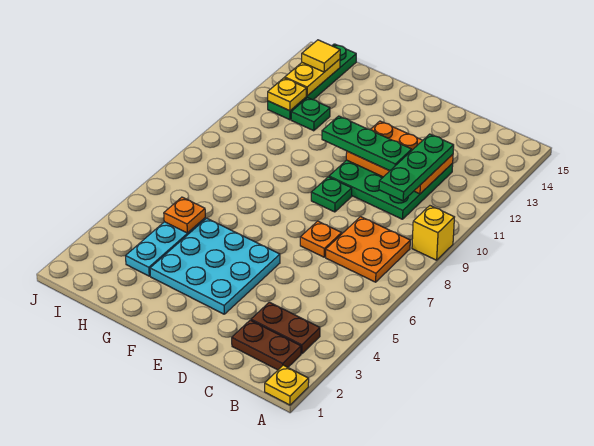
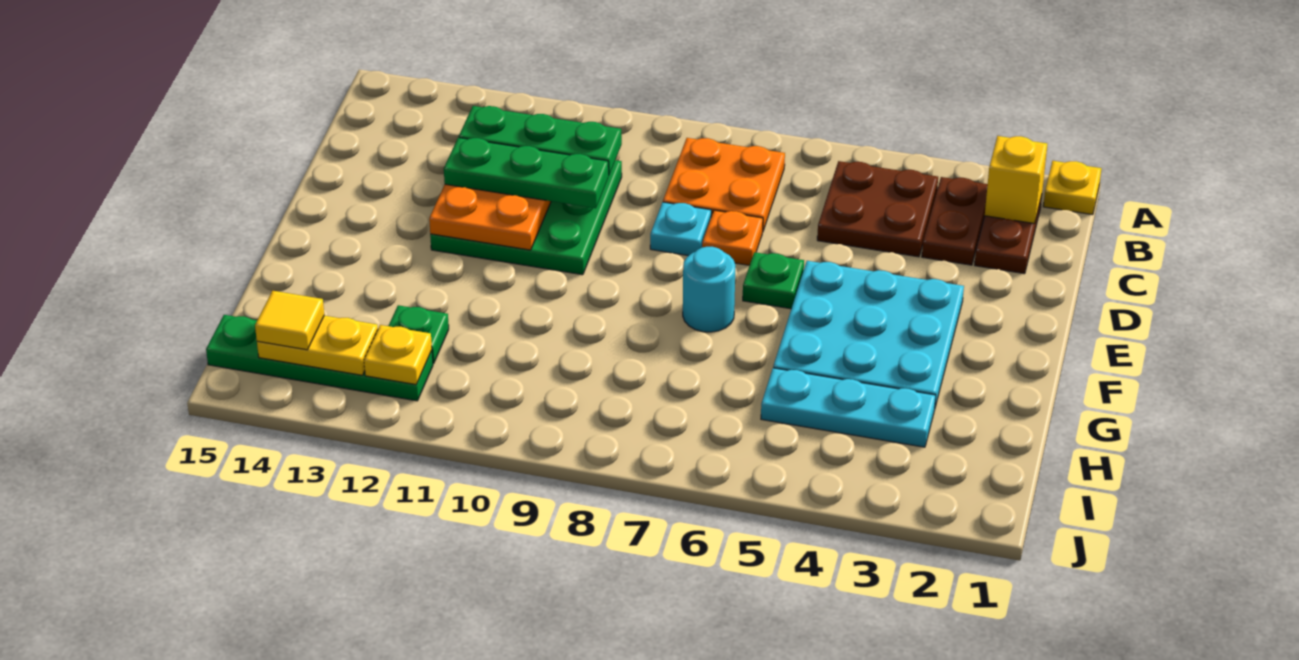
yellow 1x1 brick [412,206,454,260] -> yellow 1x1 brick moved to [985,136,1047,224]
none -> brown 2x2 plate [817,161,938,257]
none -> cyan 1x1 plate [650,202,711,256]
green 1x3 plate [322,116,412,171] -> green 1x3 plate turned to [444,138,609,208]
green 1x1 plate [311,177,352,212] -> green 1x1 plate moved to [743,252,804,309]
none -> cyan 1x1 round brick [683,247,735,332]
orange 1x1 plate [164,197,205,233] -> none

